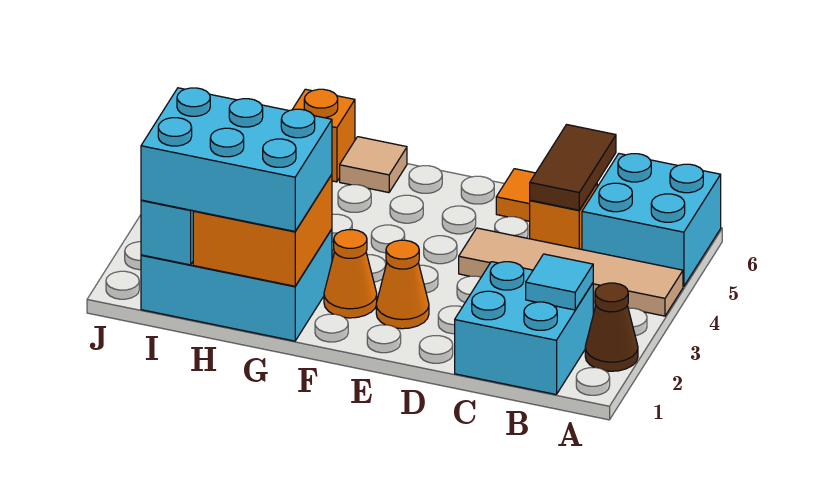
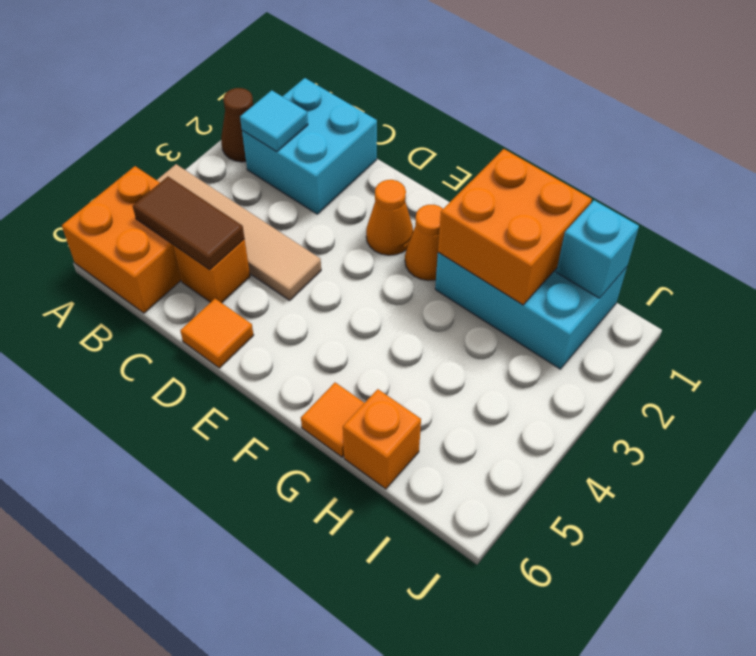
cyan 2x2 brick [582,154,721,286] -> orange 2x2 brick [62,166,181,313]
brown 1x2 tile [530,125,616,210] -> brown 1x2 tile turned to [133,177,245,270]
cyan 2x3 brick [141,88,332,231] -> none
tan 1x1 tile [340,137,407,193] -> orange 1x1 tile [301,383,364,457]

